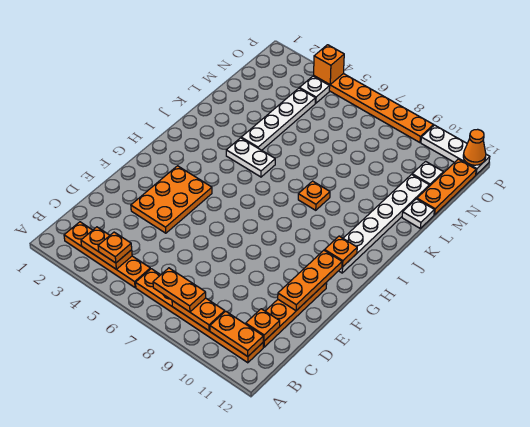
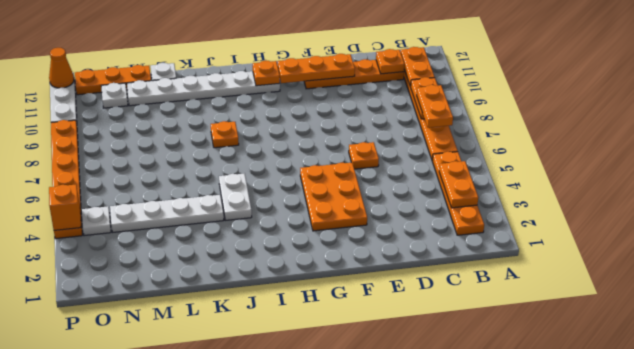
orange 1x1 plate [98,232,132,263] -> orange 1x1 plate moved to [349,142,379,169]
orange 2x3 plate [131,166,212,233] -> orange 2x3 plate turned to [300,163,367,231]

